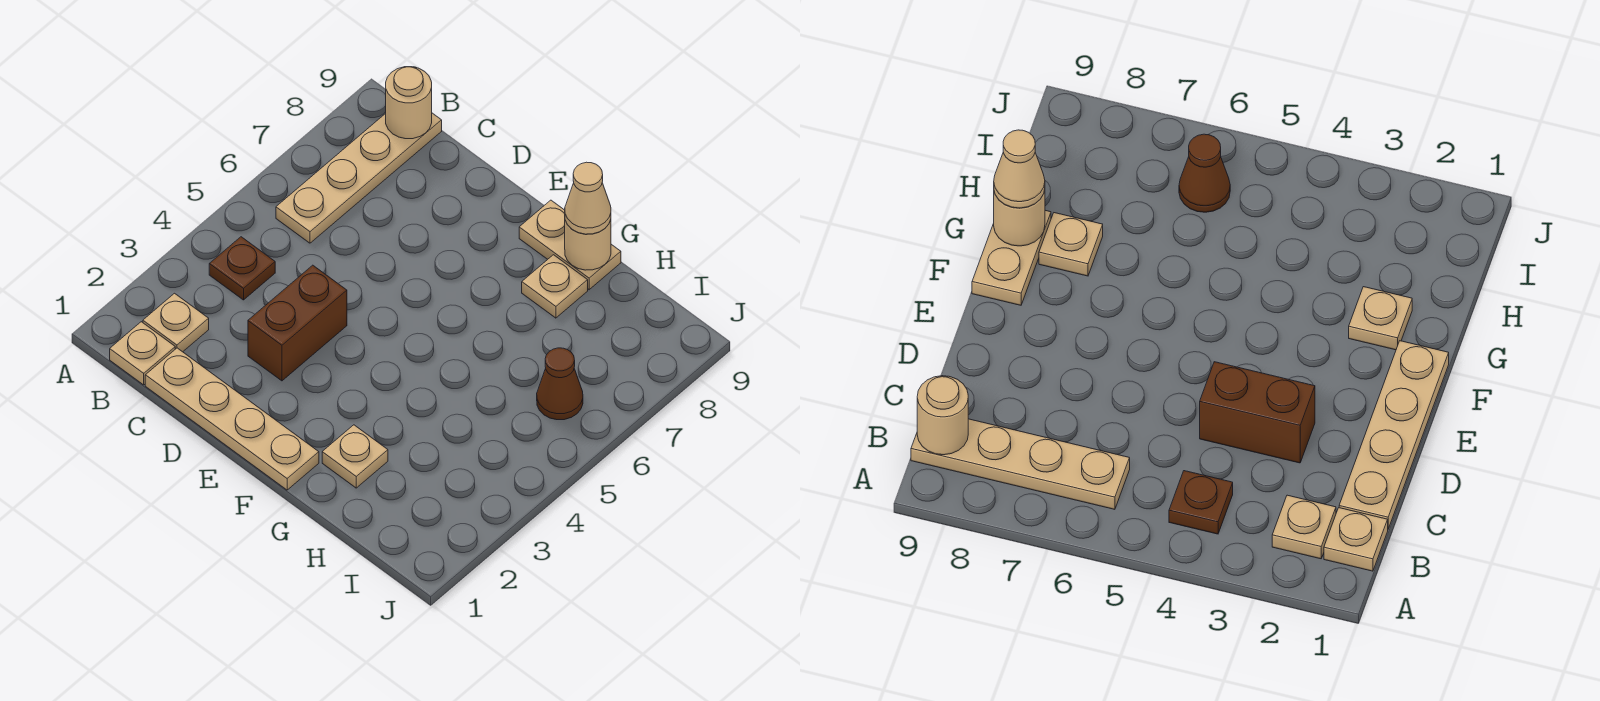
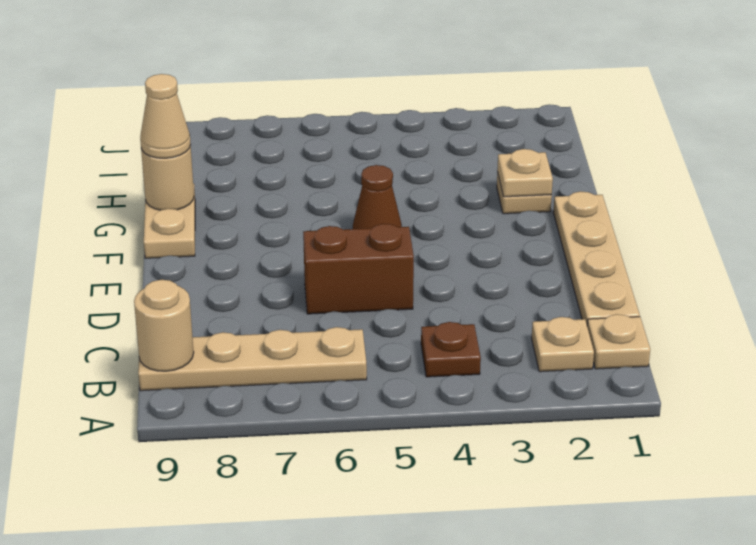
brown 1x2 brick [248,265,347,381] -> brown 1x2 brick moved to [303,224,414,314]
tan 1x1 plate [522,255,588,318] -> tan 1x1 plate moved to [497,149,553,197]
brown 1x1 cone [537,348,583,420] -> brown 1x1 cone moved to [353,165,402,229]

